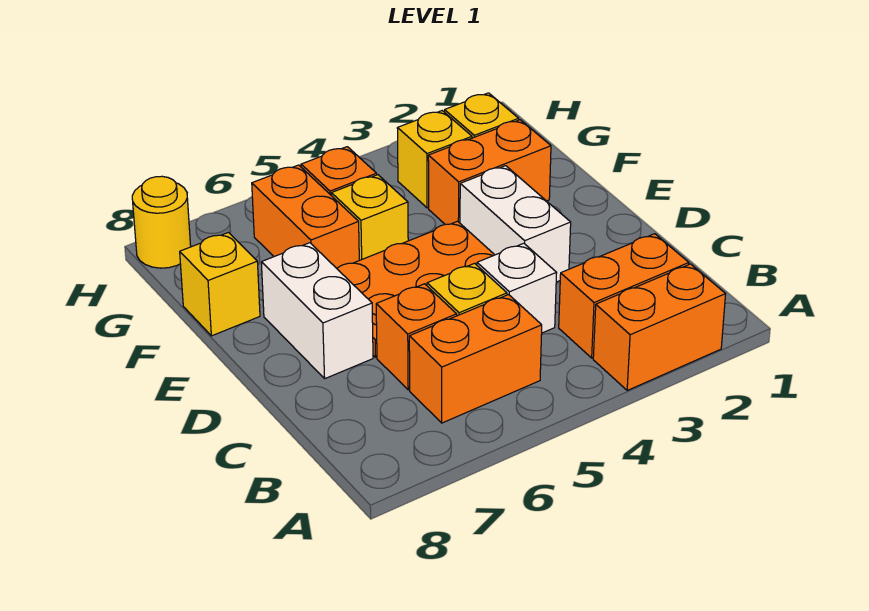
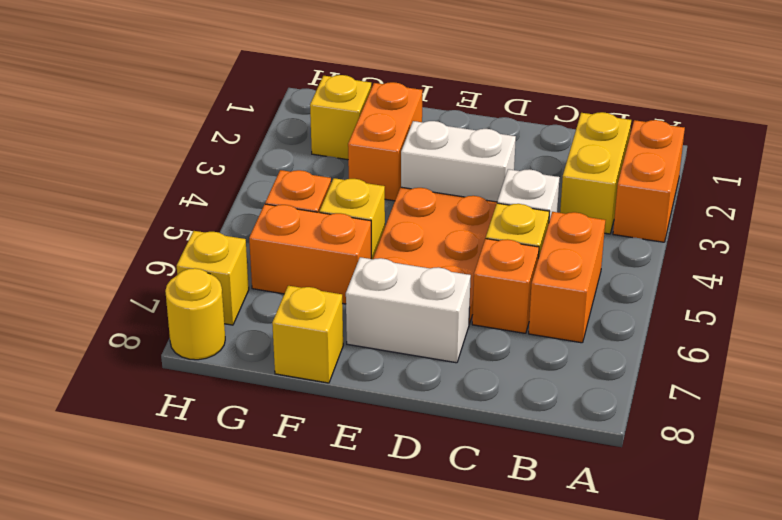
orange 1x2 brick [559,234,689,358] -> yellow 1x2 brick [560,112,631,234]
yellow 1x1 brick [397,111,472,208] -> yellow 1x1 brick moved to [177,231,249,325]

